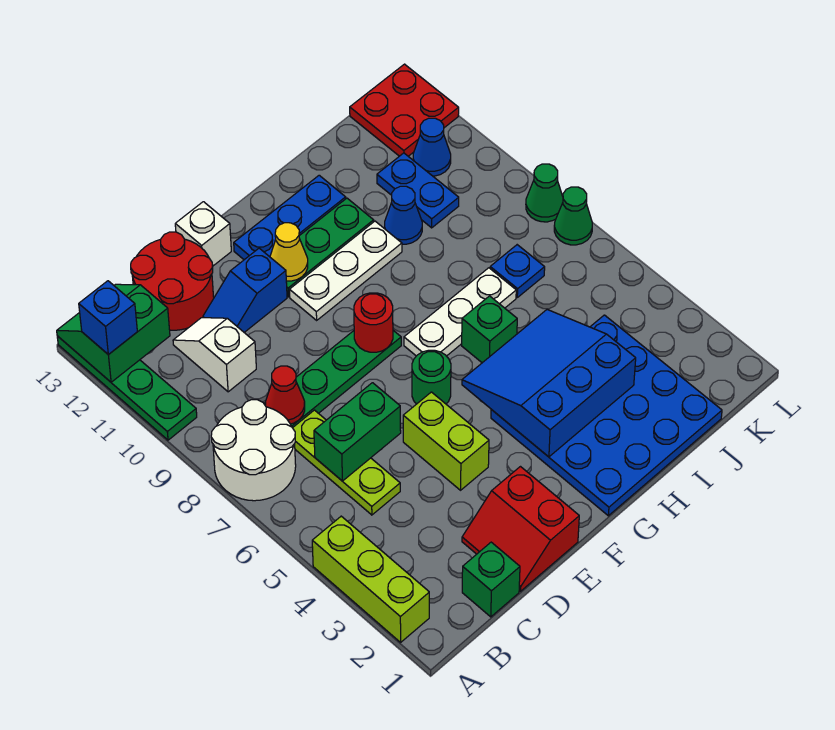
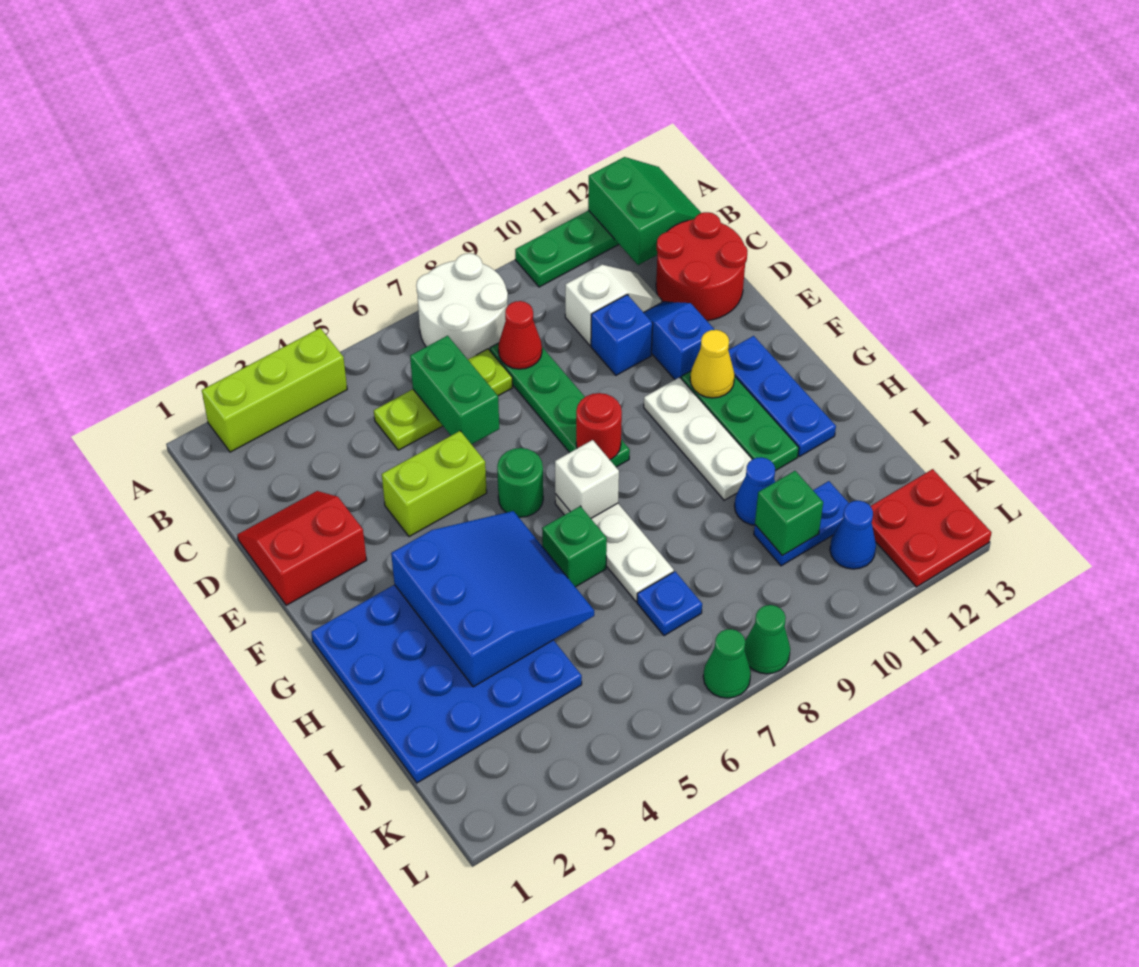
blue 1x1 brick [79,281,137,355] -> blue 1x1 brick moved to [591,295,653,375]
green 1x1 brick [462,542,520,617] -> green 1x1 brick moved to [755,471,823,556]
white 1x1 brick [175,202,231,266] -> white 1x1 brick moved to [555,440,619,518]

